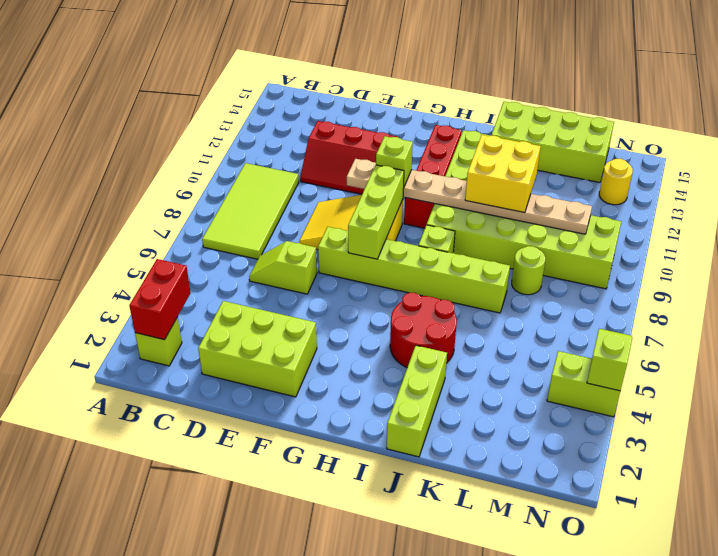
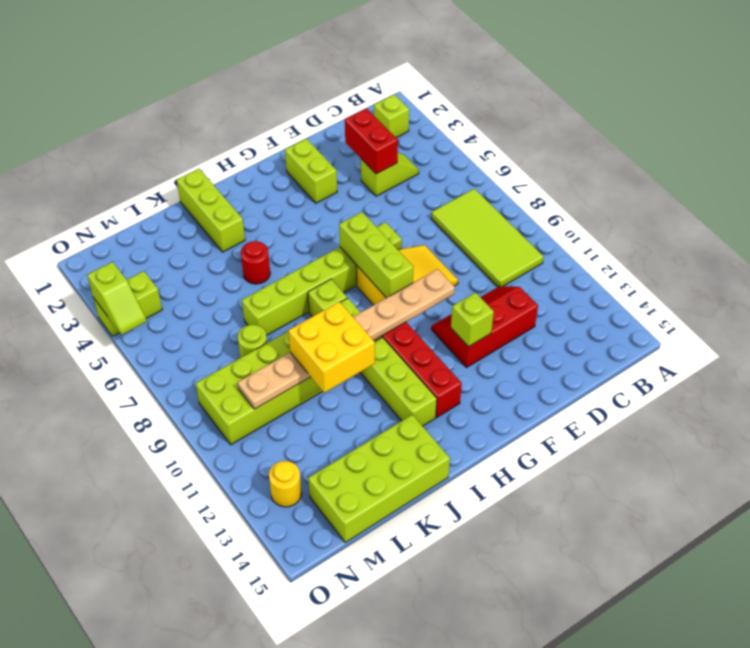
red 1x2 brick [129,259,191,340] -> red 1x2 brick moved to [345,108,398,174]
lime 2x3 brick [198,301,317,397] -> lime 1x2 brick [285,139,337,203]
lime 1x2 slope [249,241,317,294] -> lime 1x2 slope moved to [361,153,419,196]
lime 1x1 brick [376,136,413,188] -> lime 1x1 brick moved to [450,292,494,347]
red 2x2 round brick [390,293,457,367] -> red 1x1 round brick [241,241,270,284]

